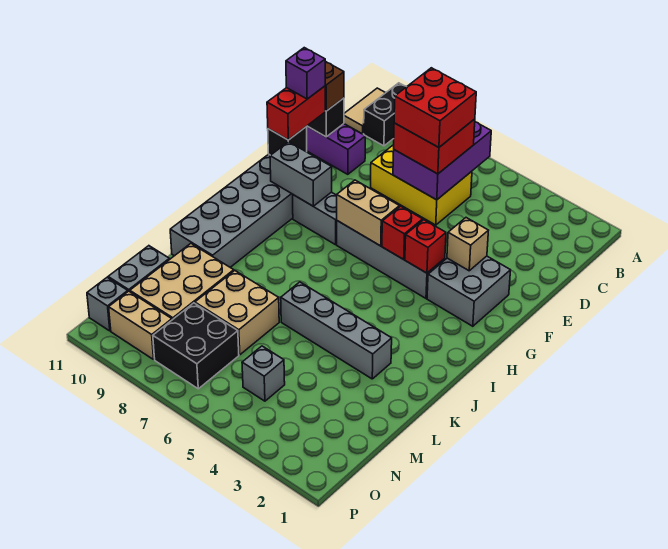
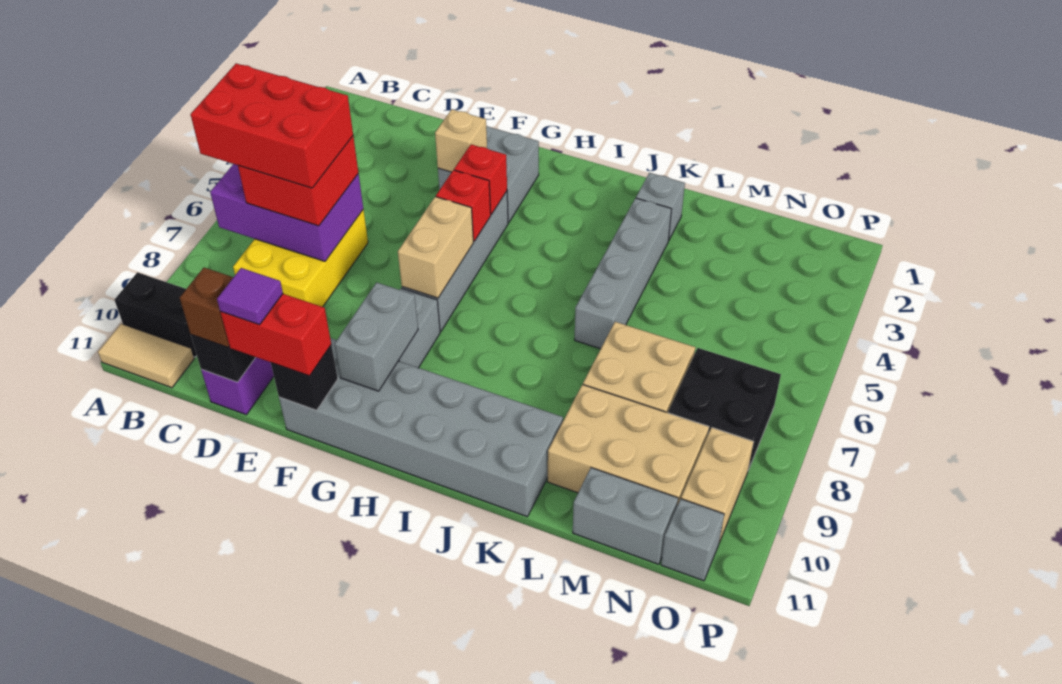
red 2x2 brick [394,68,476,147] -> red 2x3 brick [190,64,353,188]
purple 1x1 brick [286,48,325,99] -> purple 1x1 tile [217,268,283,325]
grey 1x1 brick [242,346,285,401] -> grey 1x1 brick moved to [636,173,685,241]

